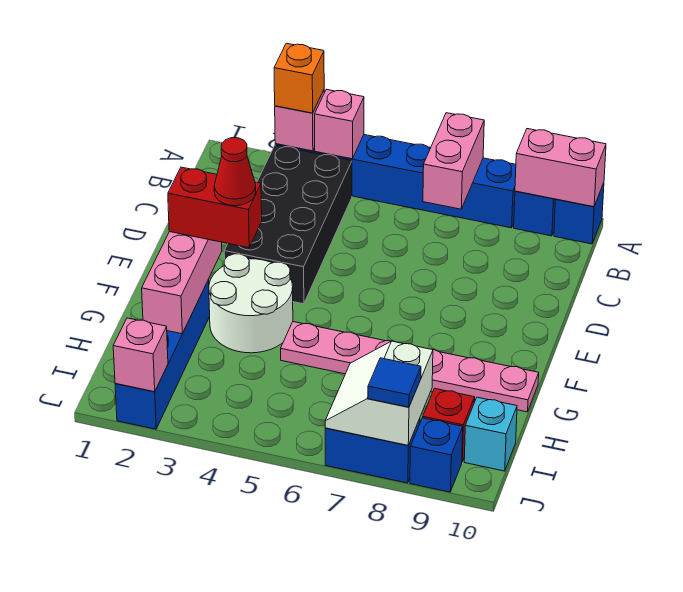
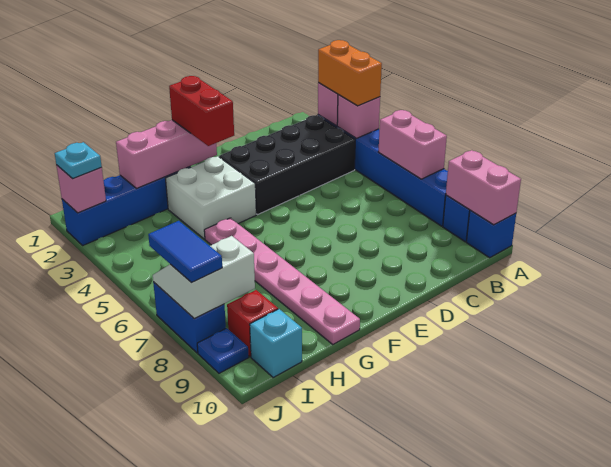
orange 1x1 brick [274,43,324,113] -> orange 1x2 brick [318,40,382,106]
pink 1x2 brick [423,113,484,209] -> pink 1x2 brick turned to [378,110,447,179]
white 2x2 round brick [209,254,293,353] -> white 2x2 brick [165,156,256,239]
red 1x1 cone [214,138,256,206] -> none
none -> cyan 1x1 plate [55,142,102,179]
blue 1x1 tile [368,358,421,407] -> blue 1x2 tile [148,221,222,283]
blue 1x1 brick [410,418,463,492] -> blue 1x1 plate [197,328,249,373]

